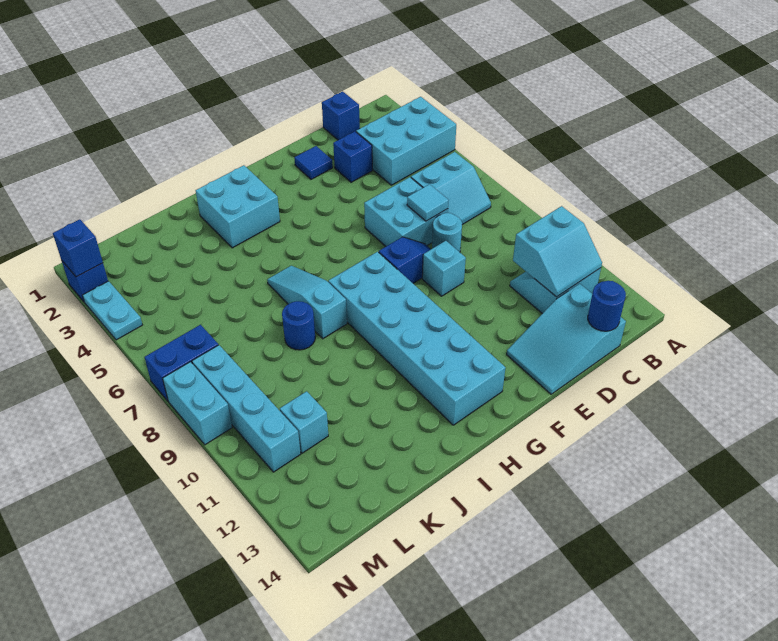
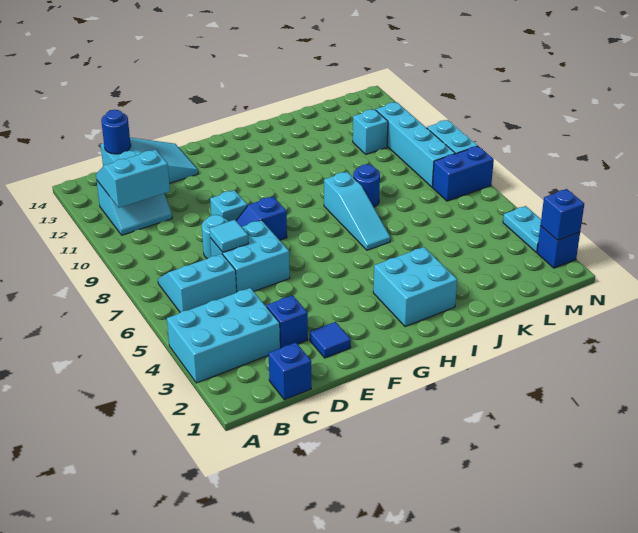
cyan 2x6 brick [328,252,505,425] -> none

